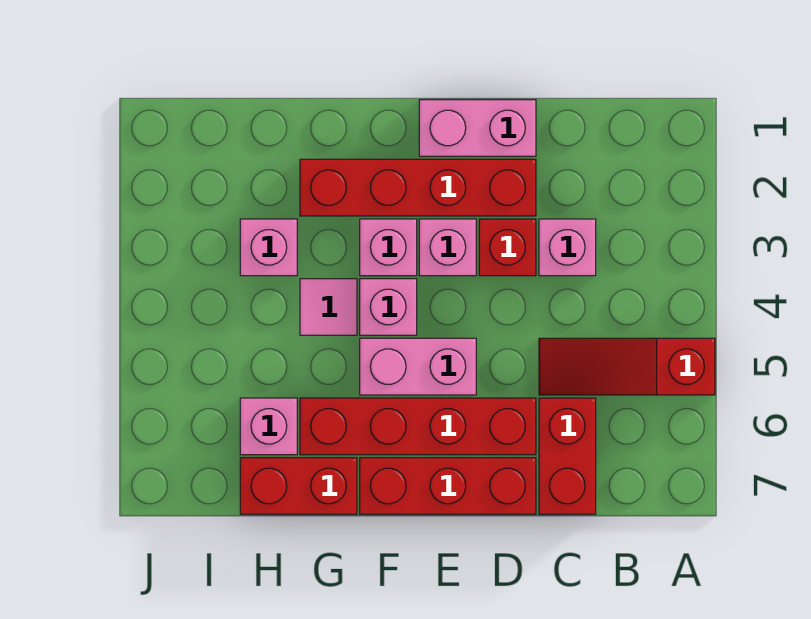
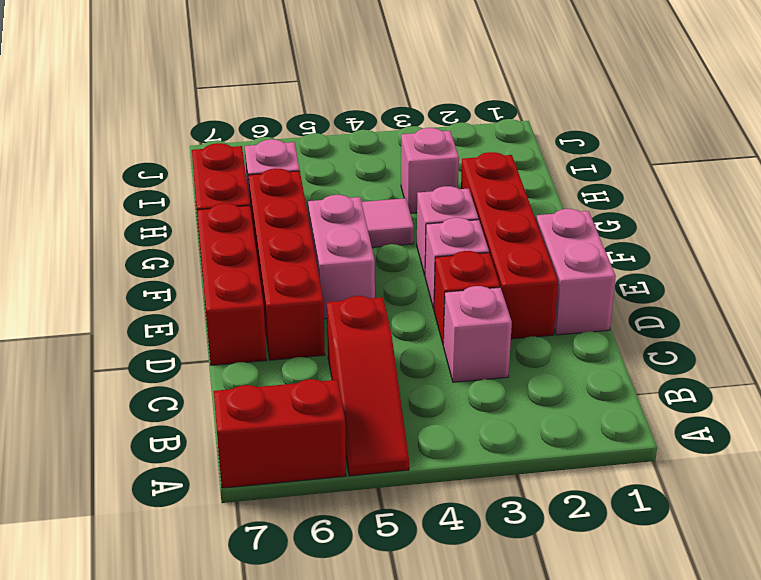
red 1x3 slope [539,338,715,395] -> red 1x3 slope turned to [327,296,409,476]
red 1x2 brick [539,398,596,514] -> red 1x2 brick moved to [214,379,346,488]
pink 1x1 brick [360,279,417,335] -> none

